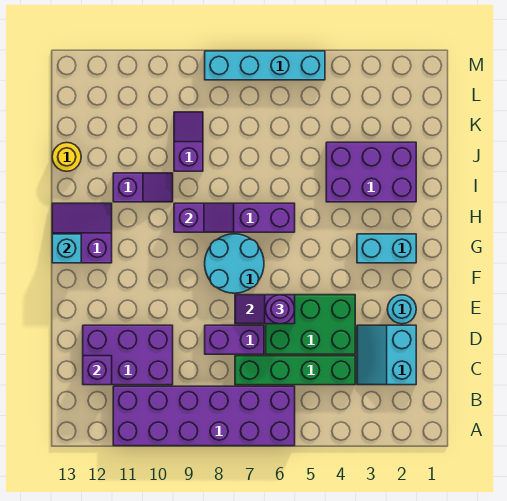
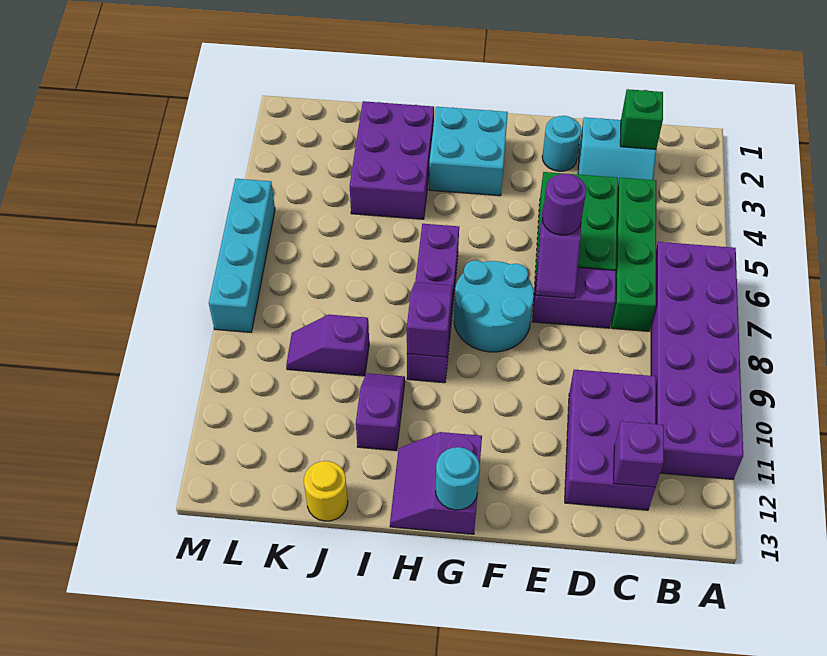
none -> green 1x1 brick [620,89,663,149]
purple 1x2 brick [205,325,264,354] -> purple 1x2 brick turned to [532,266,616,328]
cyan 1x2 brick [357,234,416,263] -> cyan 2x2 brick [429,107,508,196]
cyan 1x1 brick [52,234,81,263] -> cyan 1x1 round brick [436,447,480,510]

